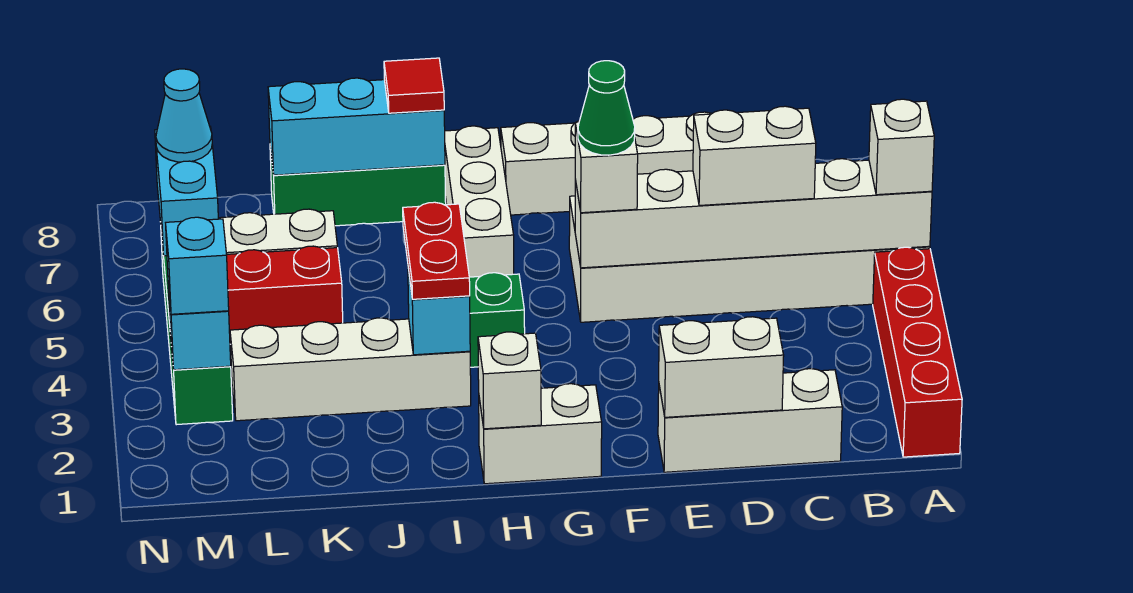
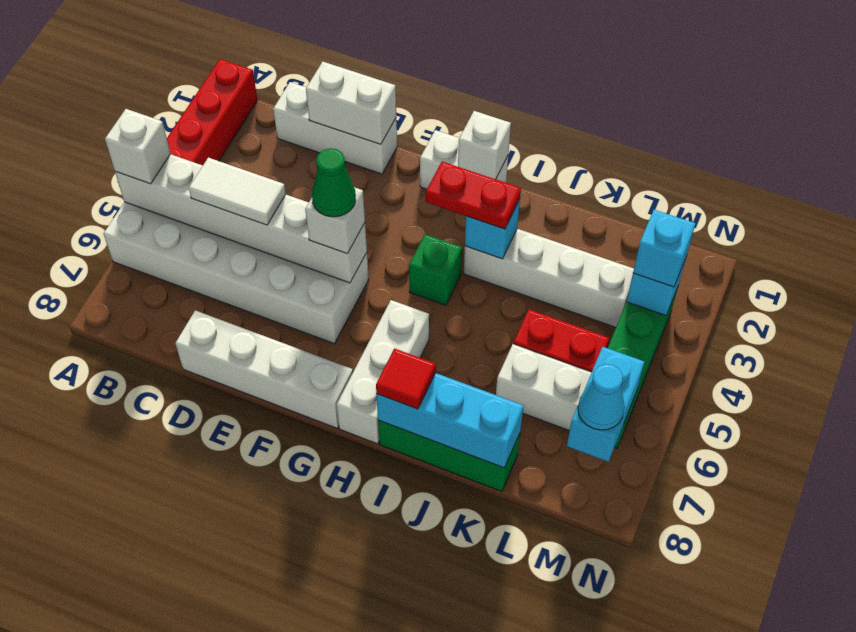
white 1x2 brick [693,106,816,206] -> white 1x2 tile [189,158,286,225]
red 1x2 plate [403,202,470,299] -> red 1x2 plate turned to [426,161,521,229]

